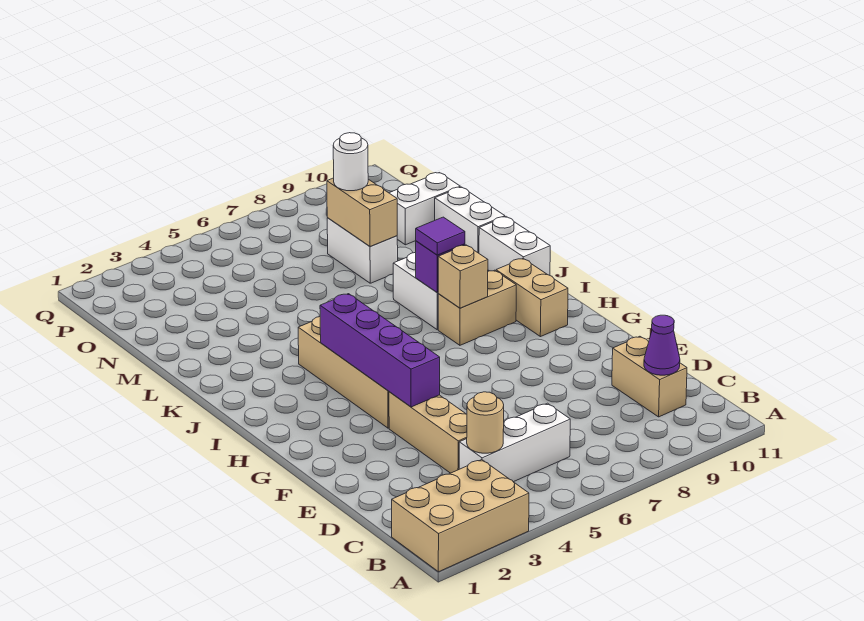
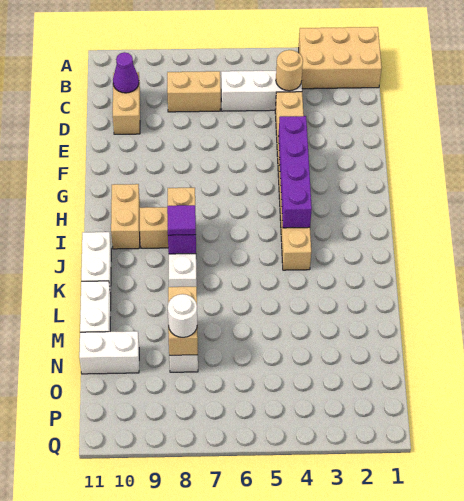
none -> tan 1x2 brick [167,71,221,112]

